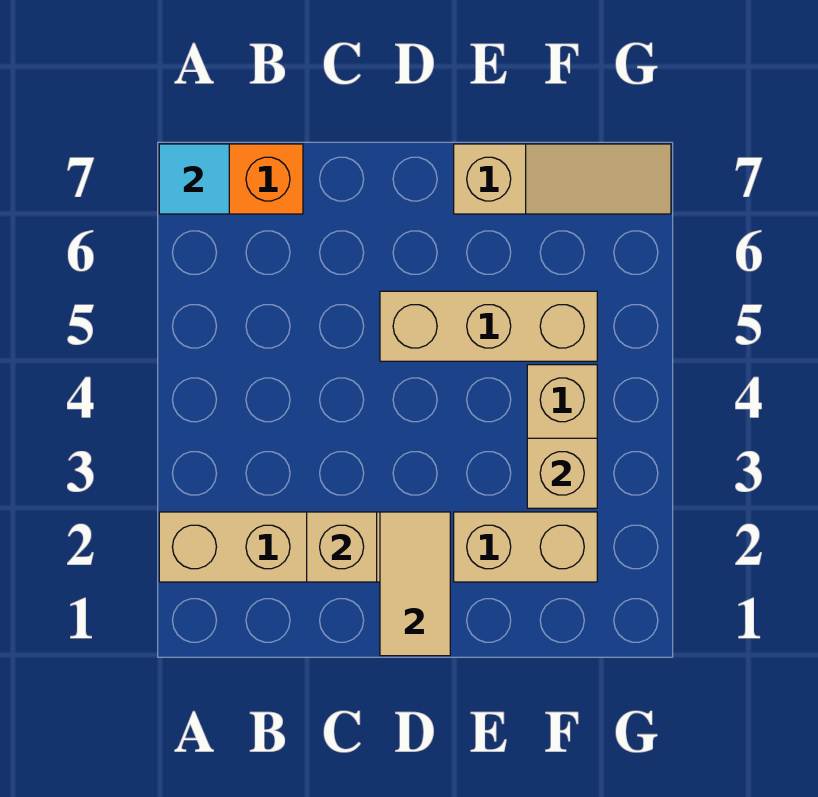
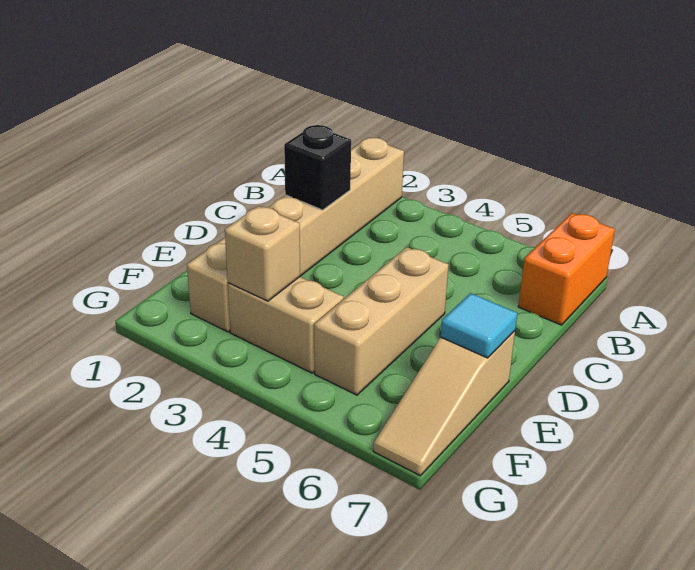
cyan 1x1 tile [159,144,229,214] -> cyan 1x1 tile moved to [441,293,517,358]
tan 1x1 brick [307,512,377,582] -> black 1x1 brick [284,125,351,210]
tan 1x2 tile [380,512,450,656] -> none

